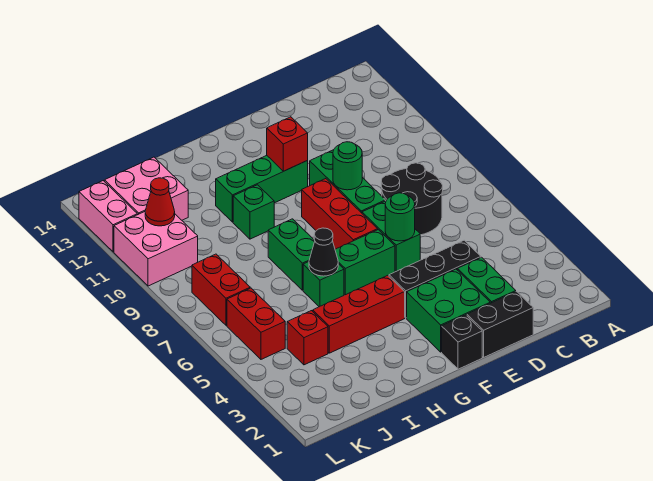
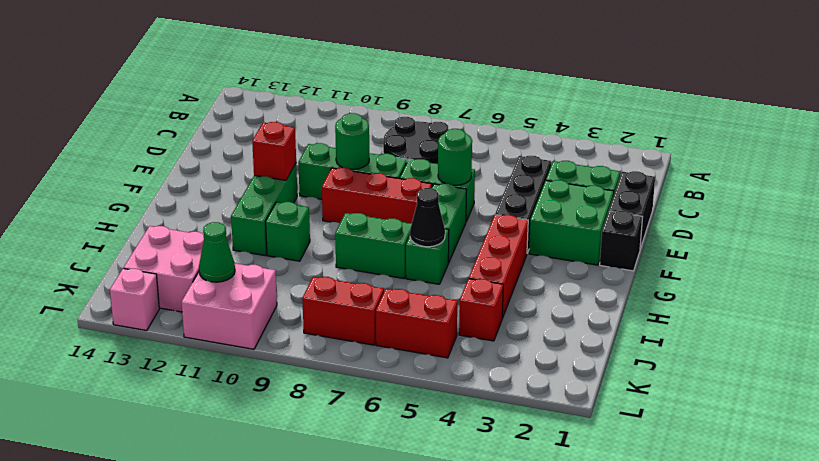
red 1x1 cone [145,178,175,226] -> green 1x1 cone [199,222,235,282]
pink 1x2 brick [79,181,137,252] -> pink 1x1 brick [110,268,159,331]

